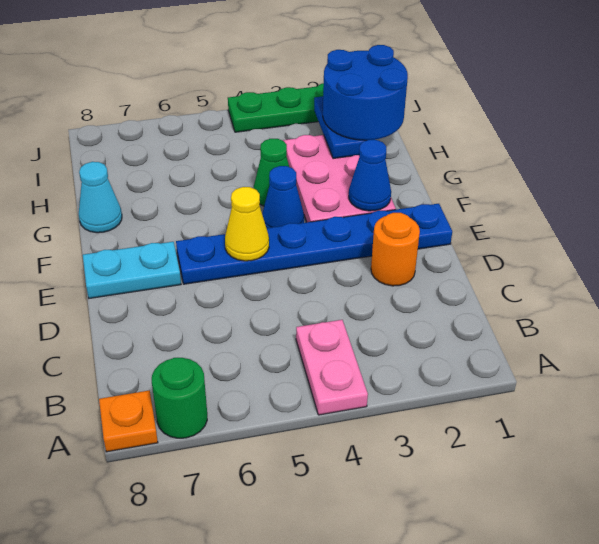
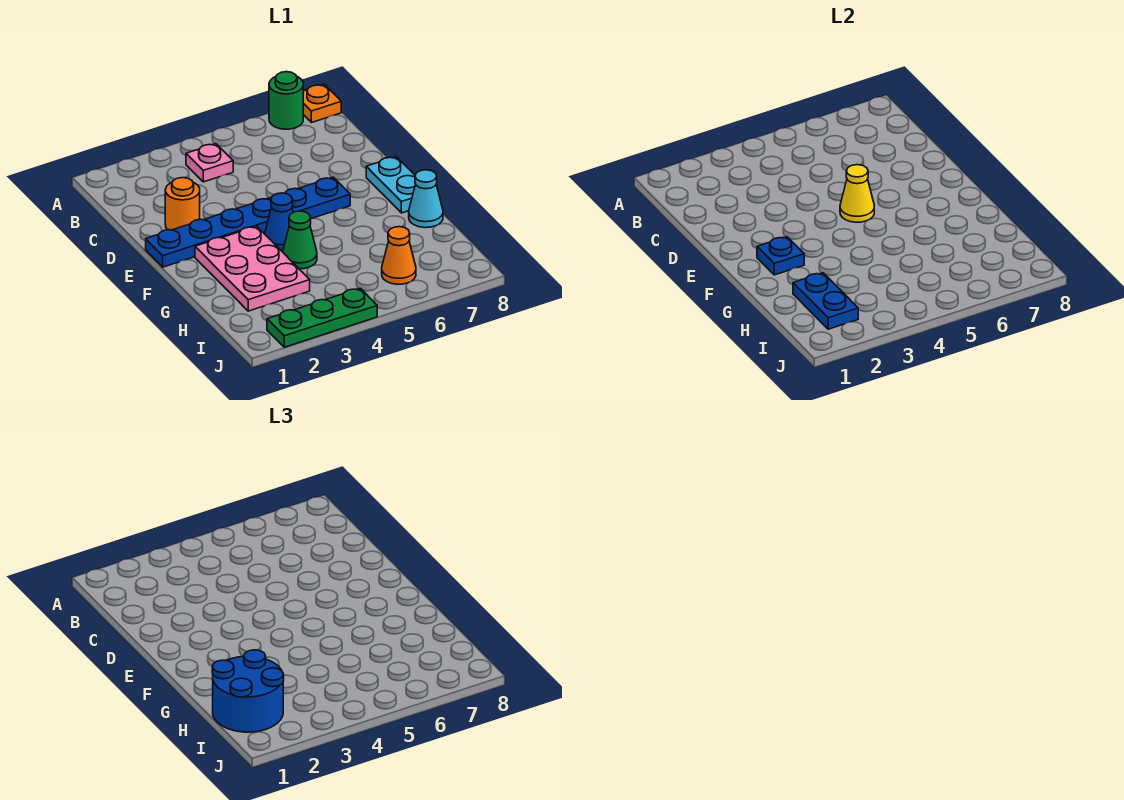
pink 1x2 plate [296,320,368,415] -> pink 1x1 plate [186,144,233,182]
cyan 1x2 plate [83,242,181,298] -> cyan 1x2 plate turned to [366,157,415,213]
blue 1x1 cone [349,140,391,211] -> blue 1x1 plate [757,237,804,275]
none -> orange 1x1 cone [382,227,416,284]

